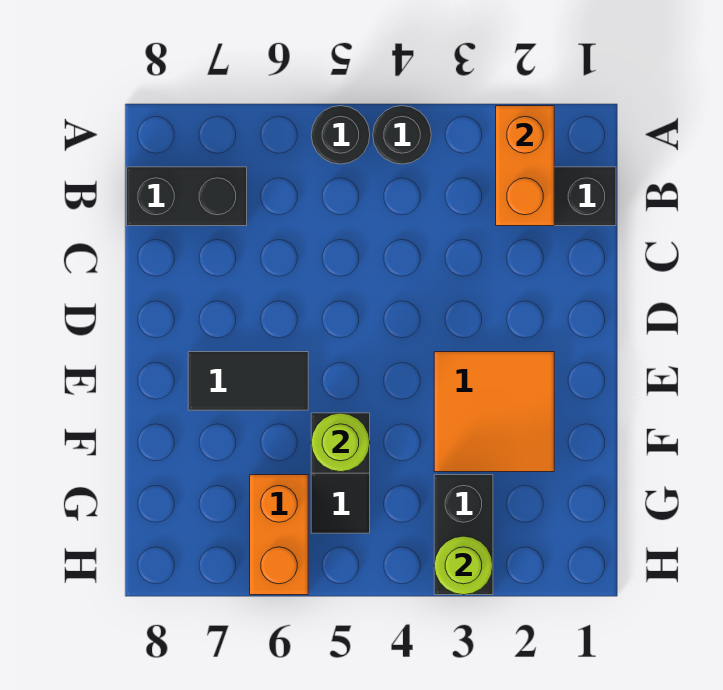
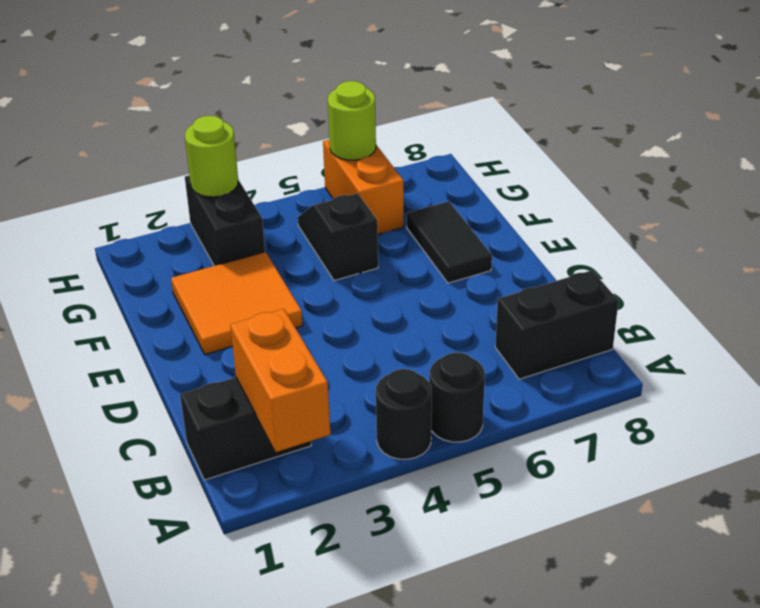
black 1x2 tile [188,352,308,410] -> black 1x2 tile turned to [407,201,492,283]
lime 1x1 round brick [311,413,370,472] -> lime 1x1 round brick moved to [328,81,376,160]

